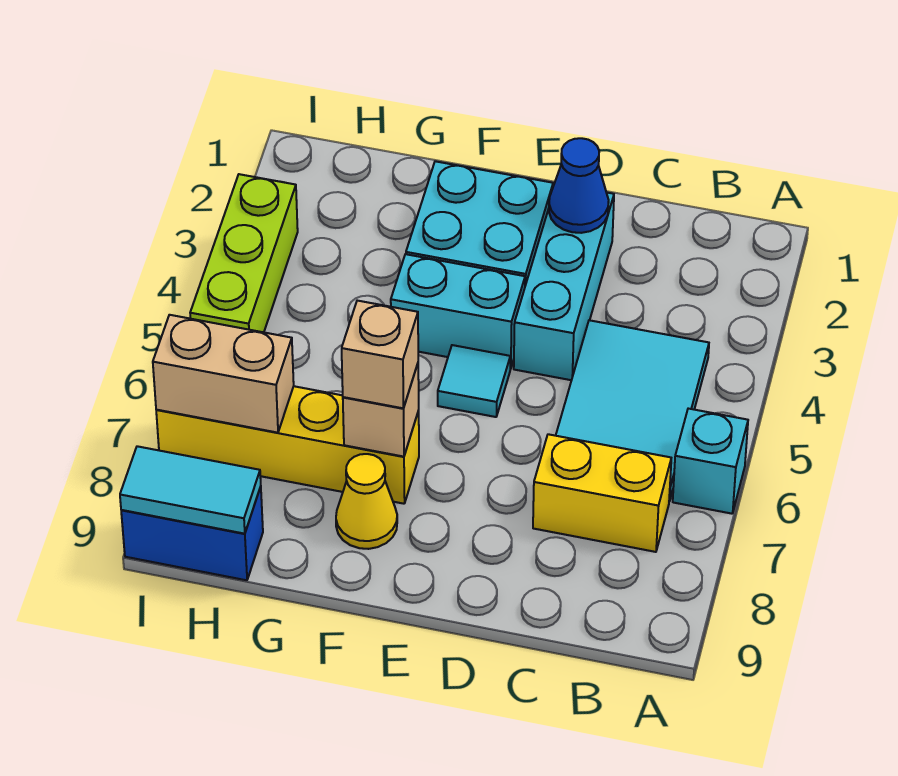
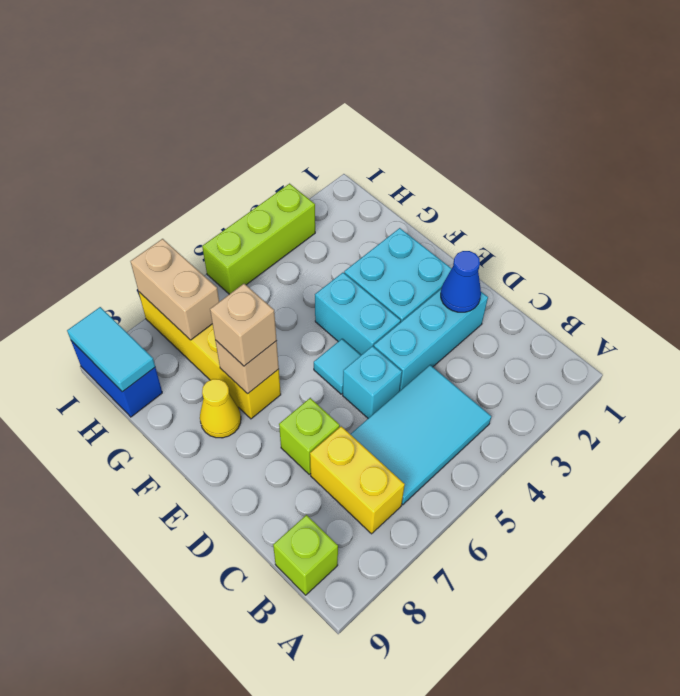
cyan 1x1 brick [673,409,748,514] -> cyan 1x1 brick moved to [343,346,402,418]
none -> lime 1x1 brick [273,515,338,595]
none -> lime 1x1 brick [279,398,340,474]

